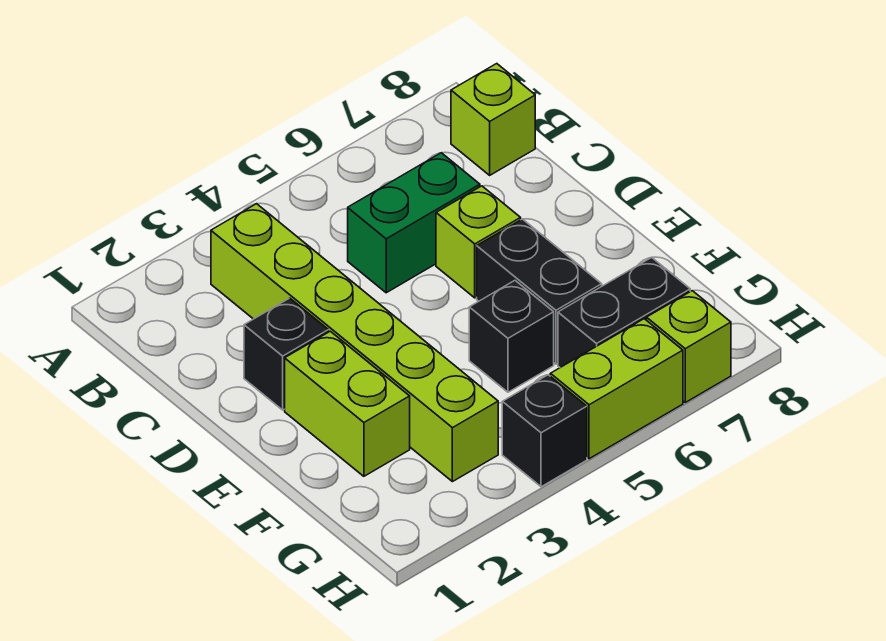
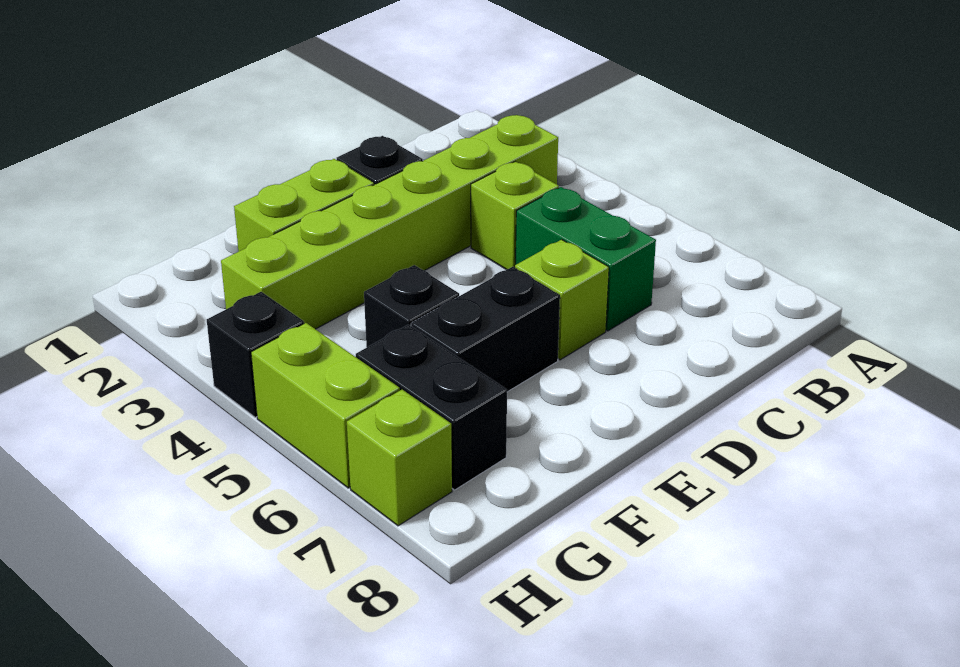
lime 1x1 brick [451,64,535,175] -> lime 1x1 brick moved to [471,161,559,270]

